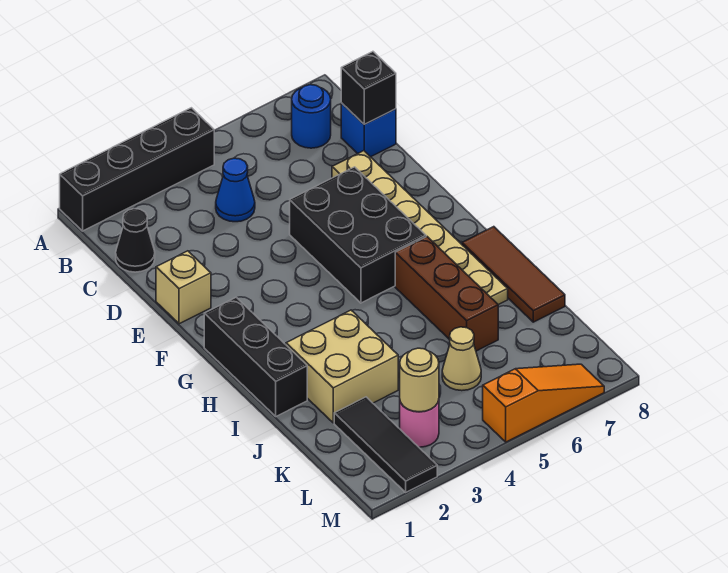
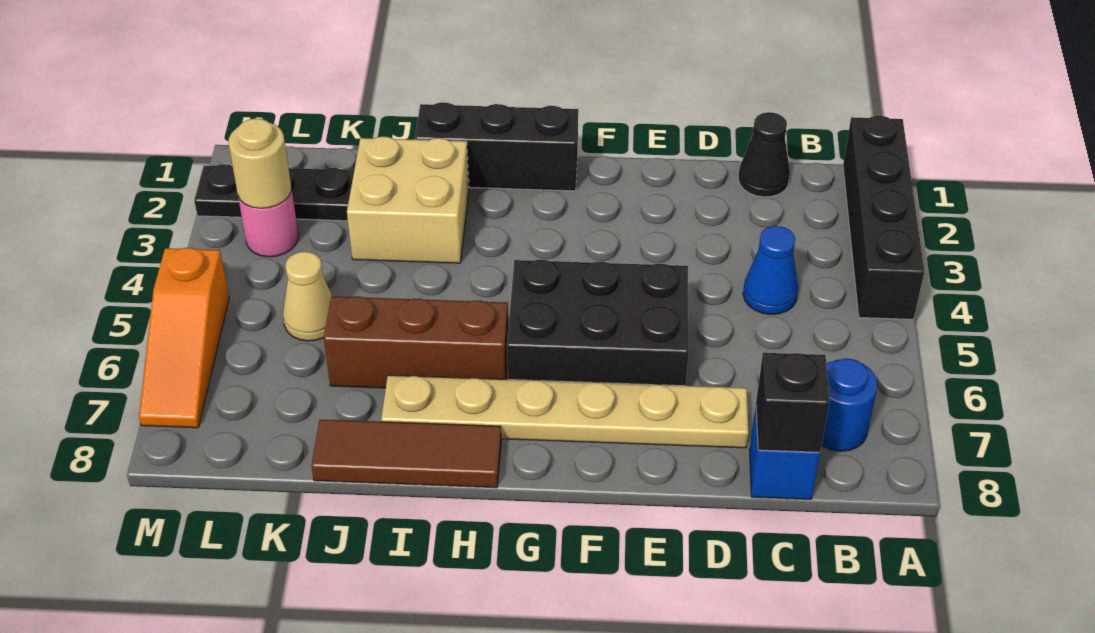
tan 1x1 brick [156,251,211,324] -> none
black 1x3 tile [334,397,437,492] -> black 1x3 plate [194,164,354,221]

